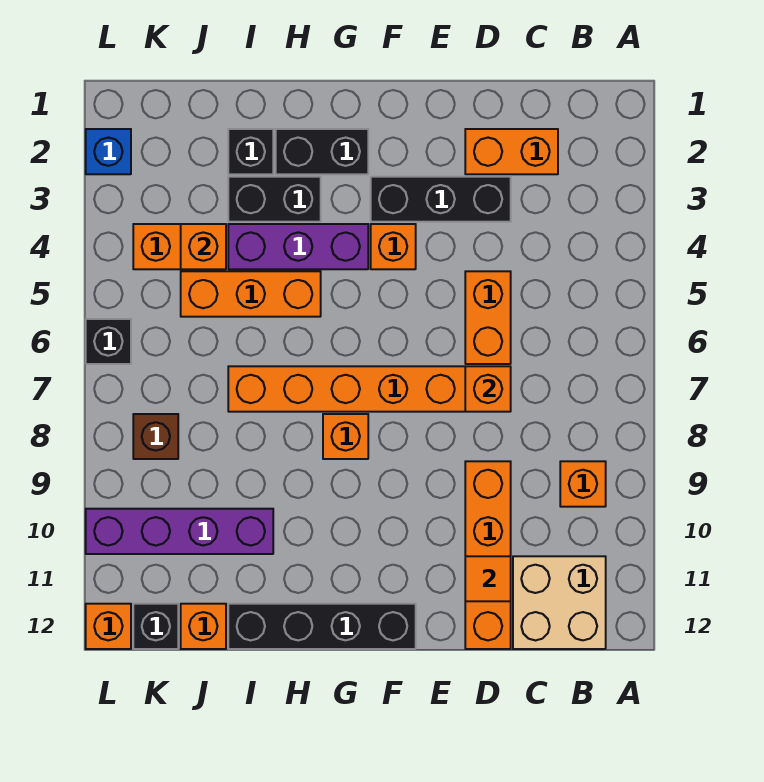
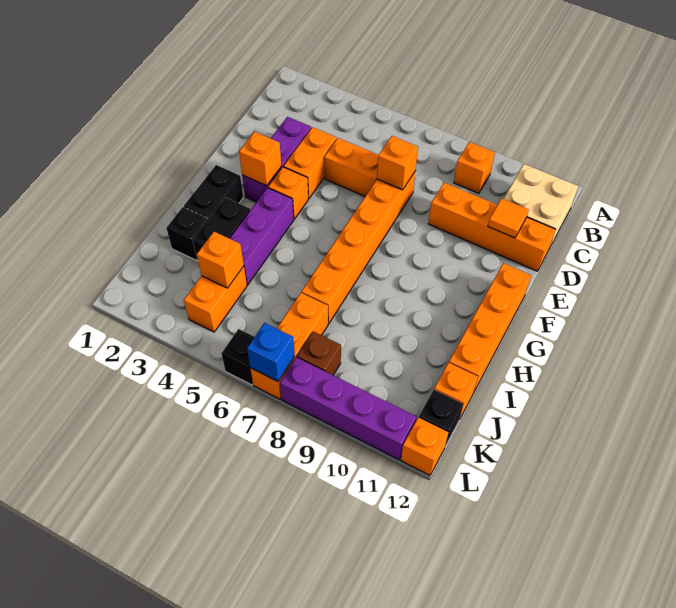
orange 1x2 brick [465,129,558,174] -> orange 1x2 brick moved to [284,127,337,198]
black 1x3 brick [371,177,511,222] -> purple 1x3 brick [242,117,311,202]
black 1x4 brick [228,604,416,649] -> orange 1x4 brick [449,263,531,391]
orange 1x1 brick [323,414,368,459] -> orange 1x1 brick moved to [239,132,282,186]
orange 1x3 brick [181,271,321,317] -> orange 1x3 brick moved to [250,293,328,399]
purple 1x4 brick [86,509,273,554] -> purple 1x4 brick turned to [280,357,417,460]
blue 1x1 brick [86,129,131,174] -> blue 1x1 brick moved to [247,323,295,382]

